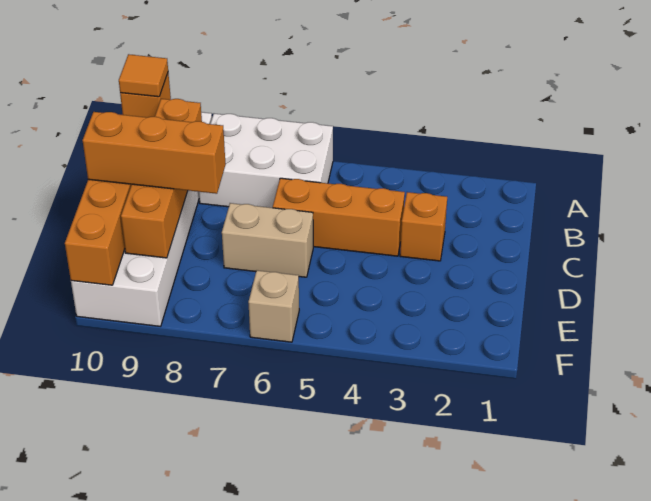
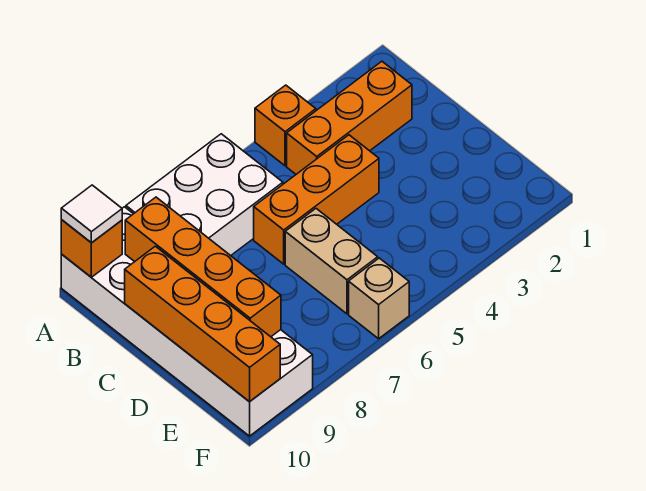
orange 1x1 tile [119,54,168,97] -> white 1x1 tile [61,185,122,243]
orange 1x1 brick [400,192,447,261] -> orange 1x1 brick moved to [255,85,316,166]
tan 1x2 brick [222,203,313,277] -> tan 1x2 brick turned to [285,209,378,314]
orange 1x3 brick [83,112,226,194] -> orange 1x3 brick moved to [287,61,412,174]

